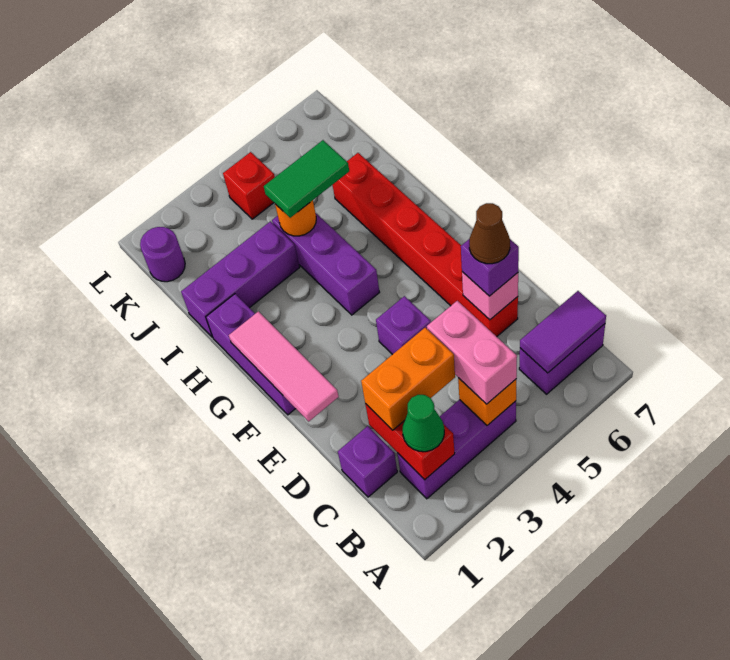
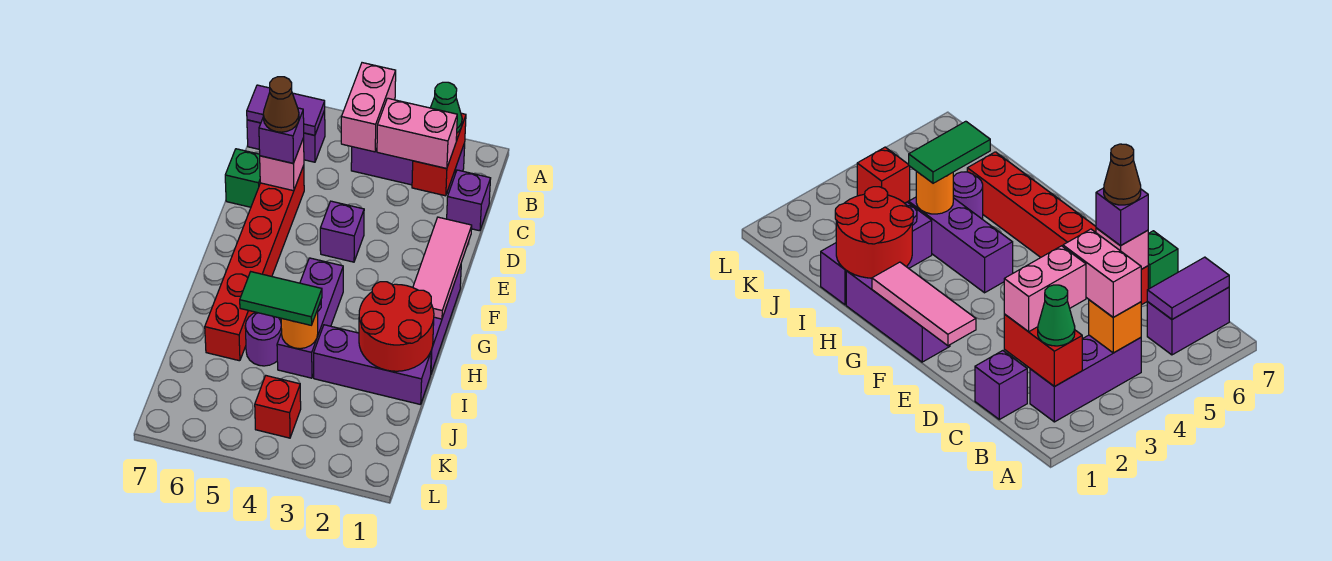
orange 1x2 brick [361,328,455,430] -> pink 1x2 brick [377,98,457,169]
none -> green 1x1 brick [225,149,260,207]
none -> red 2x2 round brick [359,282,434,371]
purple 1x1 round brick [140,227,185,282] -> purple 1x1 round brick moved to [245,312,282,366]

